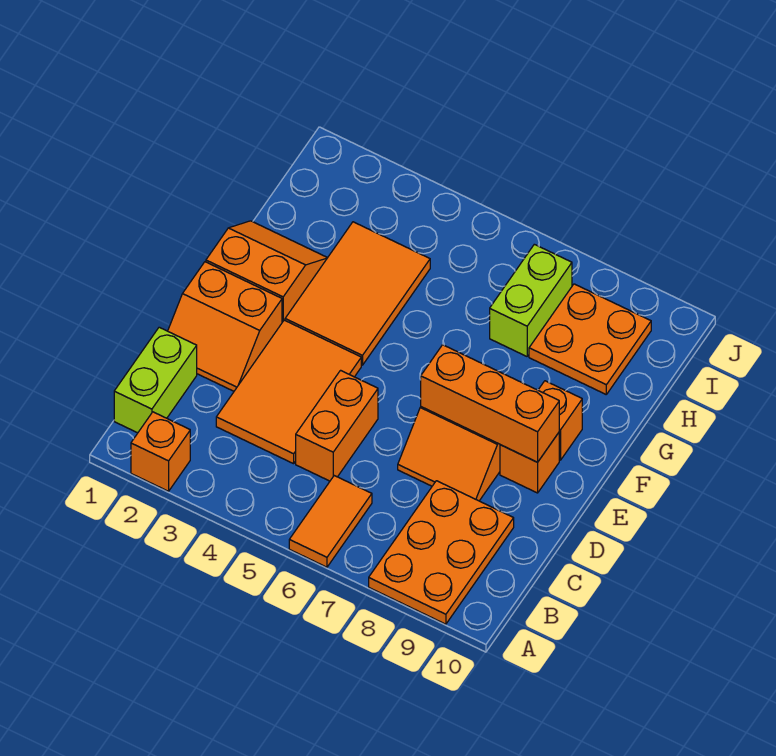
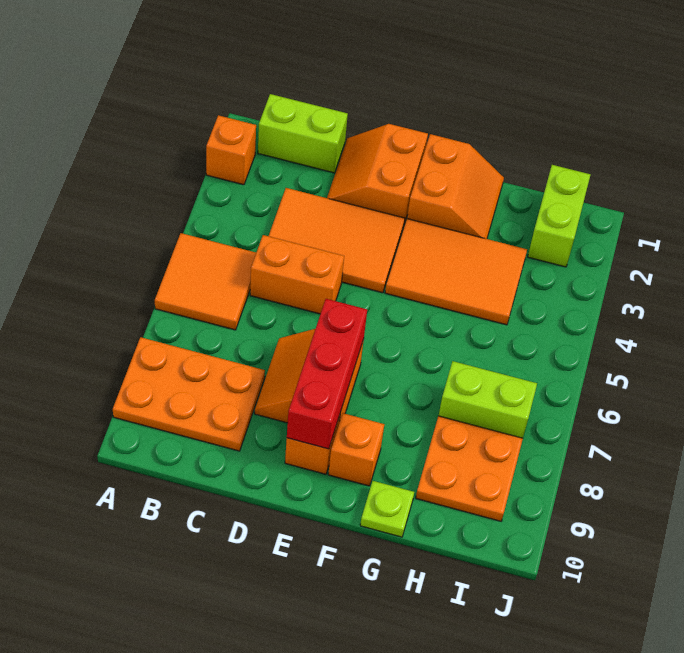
orange 1x2 tile [289,476,372,567] -> orange 2x2 tile [155,233,256,330]
orange 1x3 brick [421,345,559,462] -> red 1x3 brick [287,299,367,449]
none -> lime 1x1 plate [360,481,414,537]
none -> lime 1x2 brick [528,165,590,267]

